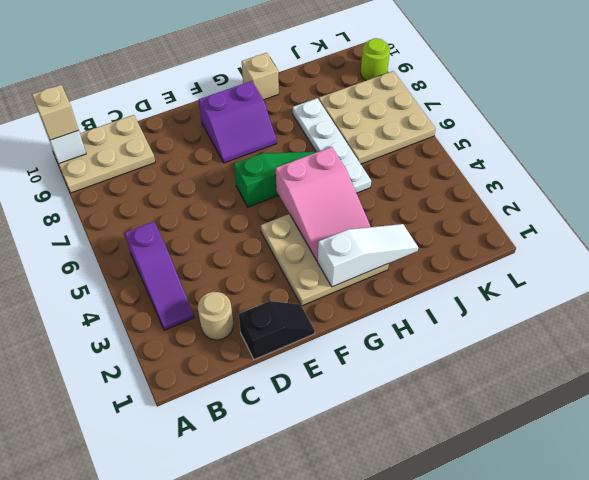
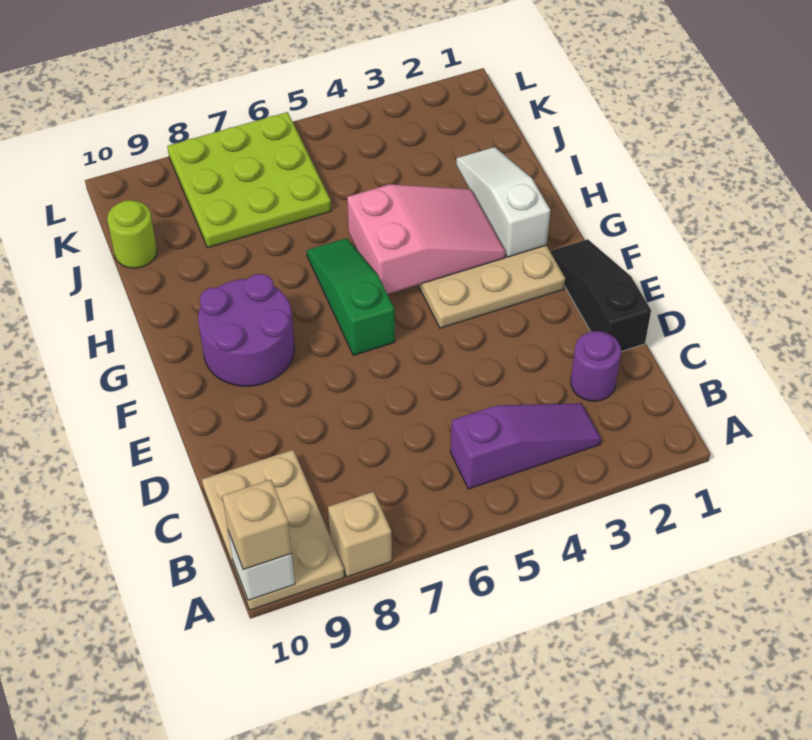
tan 1x1 round brick [198,292,233,340] -> purple 1x1 round brick [571,331,621,401]
black 1x2 slope [239,301,315,360] -> black 1x3 slope [550,239,651,352]
purple 2x2 slope [199,81,277,163] -> purple 2x2 round brick [198,274,294,386]
tan 1x1 brick [242,53,279,100] -> tan 1x1 brick moved to [328,492,392,577]
white 1x4 plate [293,98,371,193] -> none
tan 3x3 plate [319,71,436,164] -> lime 3x3 plate [167,112,331,248]
lime 1x1 round brick [361,38,390,80] -> lime 1x1 round brick moved to [107,200,157,268]

